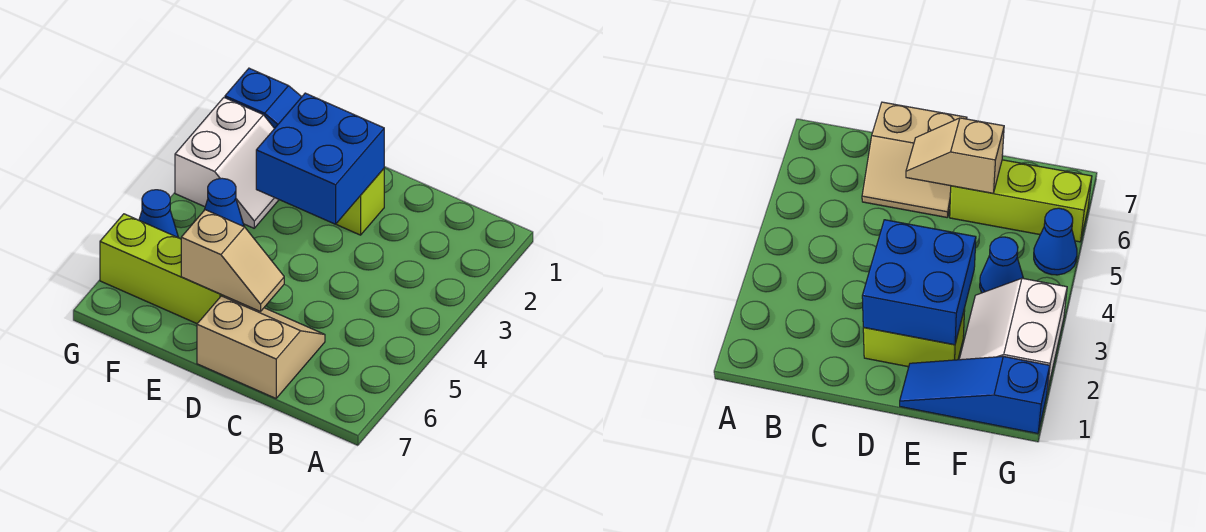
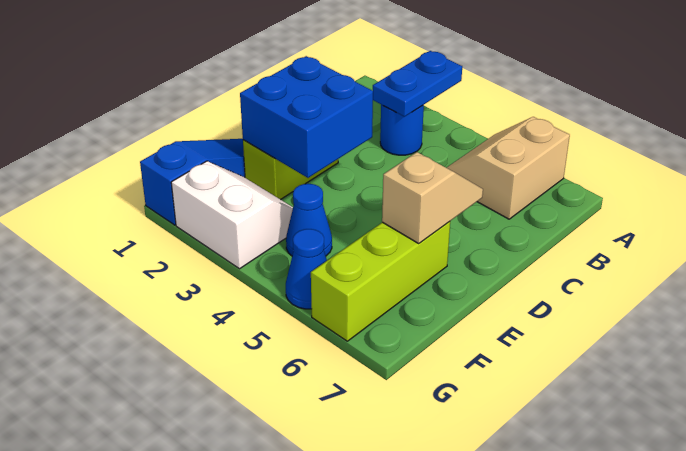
none -> blue 1x2 plate [372,51,462,117]
none -> blue 1x1 round brick [380,105,424,155]
tan 2x2 slope [197,296,325,398] -> tan 2x2 slope moved to [447,117,570,219]

